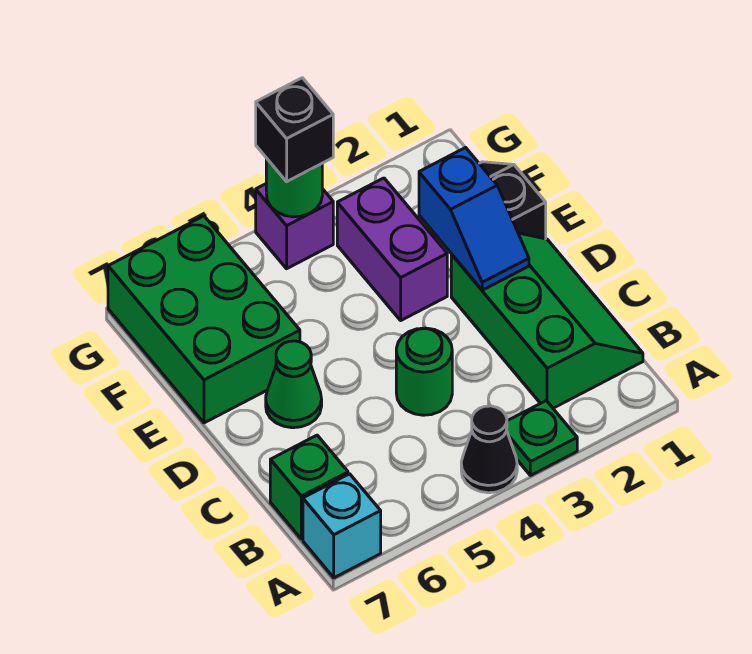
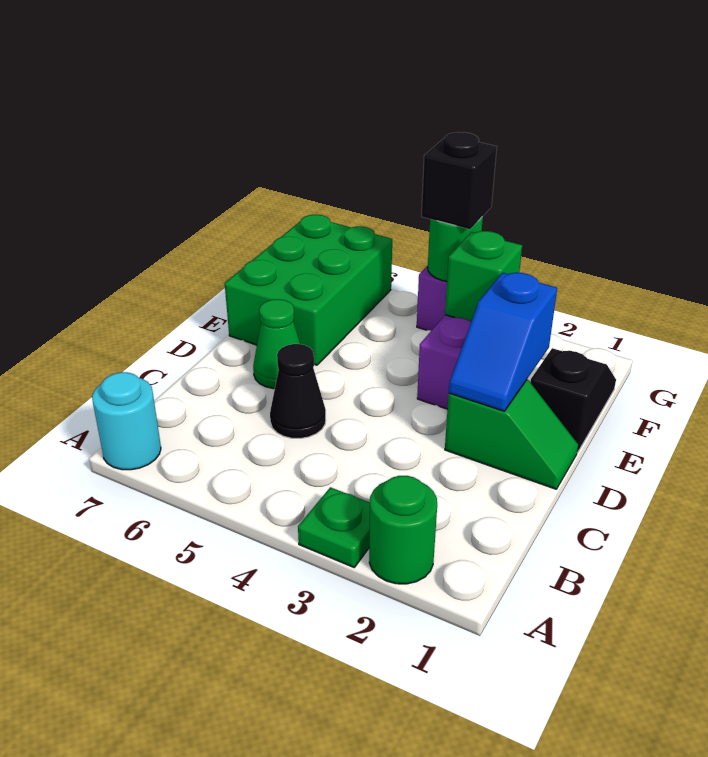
black 1x1 cone [461,406,517,493] -> black 1x1 cone moved to [270,344,326,438]
cyan 1x1 brick [303,474,381,578] -> cyan 1x1 round brick [92,372,161,470]
green 2x3 slope [451,233,643,408] -> green 1x2 slope [445,380,578,489]
green 1x1 brick [270,435,348,539] -> green 1x1 brick moved to [445,231,522,321]
green 1x1 round brick [396,328,452,415] -> green 1x1 round brick moved to [369,476,437,584]

